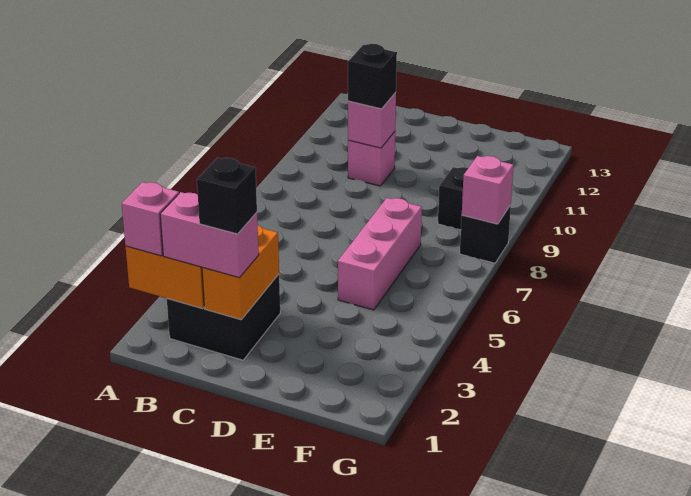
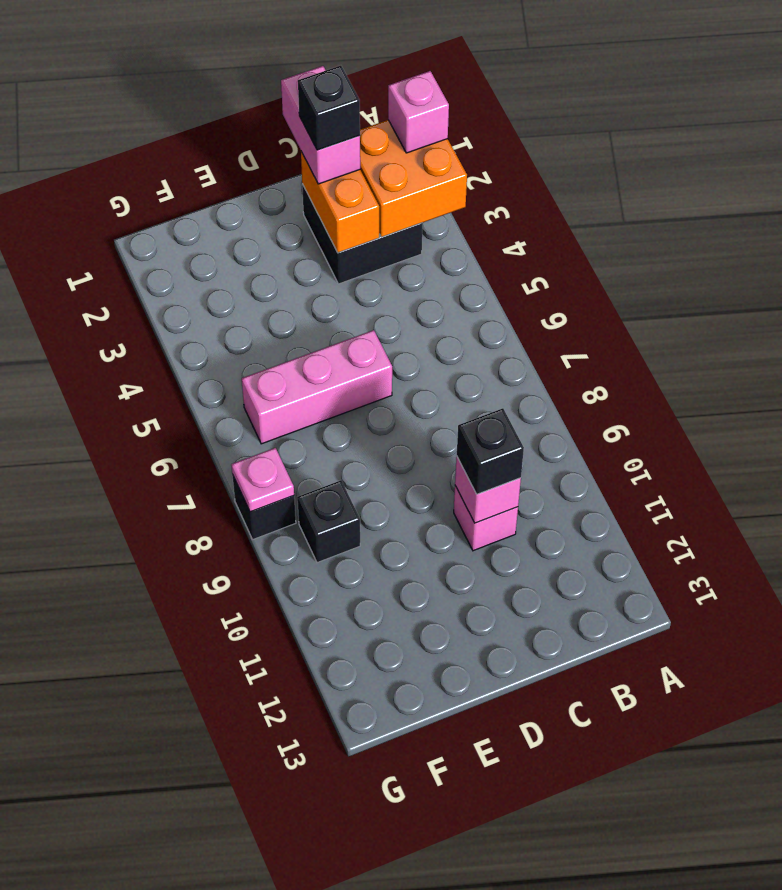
pink 1x2 brick [160,192,259,278] -> pink 1x2 brick turned to [281,66,360,184]
pink 1x3 brick [338,198,422,310] -> pink 1x3 brick turned to [242,330,392,444]
pink 1x1 brick [462,156,514,224] -> pink 1x1 plate [231,448,294,512]

